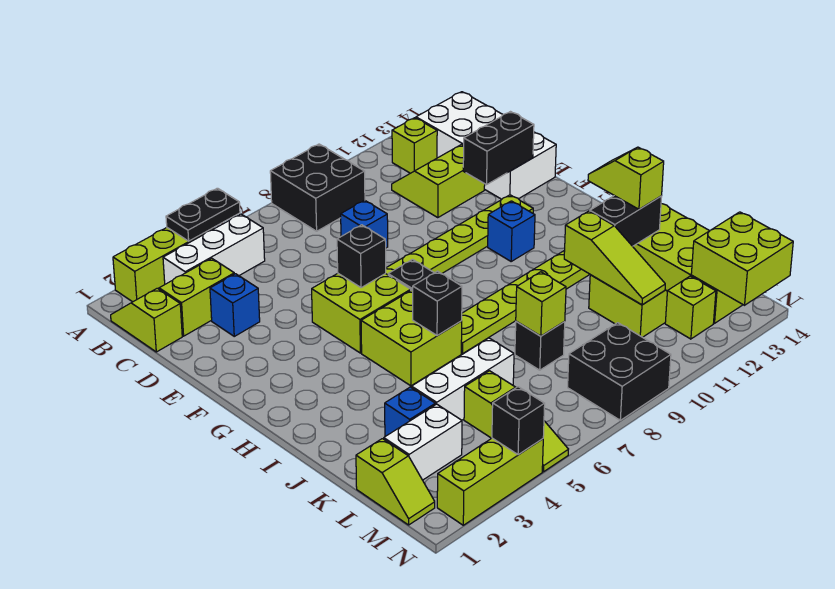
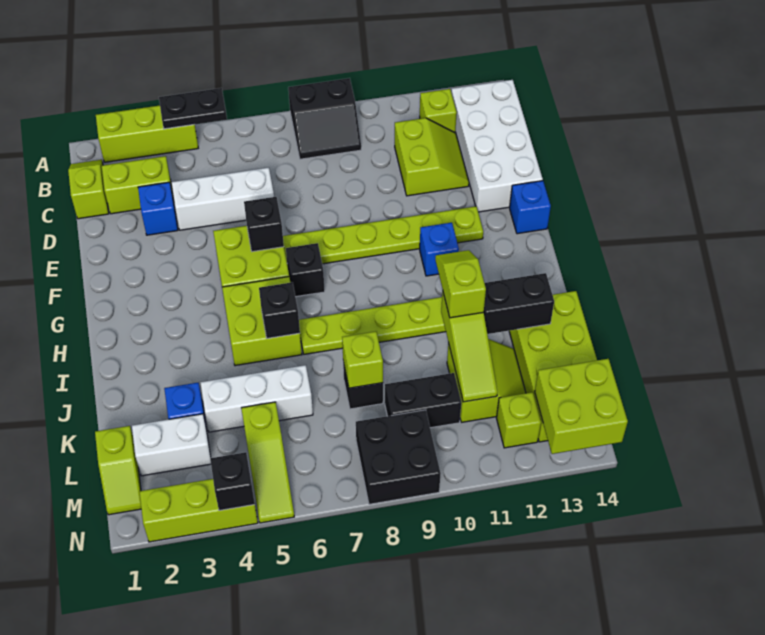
black 2x2 brick [270,144,365,231] -> black 2x2 slope [288,78,361,159]
white 1x3 brick [163,214,265,284] -> white 1x3 brick moved to [171,168,274,230]
lime 2x2 slope [392,145,485,218] -> lime 2x2 slope turned to [395,118,469,196]
blue 1x1 brick [341,200,388,248] -> blue 1x1 brick moved to [510,181,551,234]
black 1x2 brick [463,112,534,185] -> black 1x2 brick moved to [385,373,461,428]
lime 1x2 slope [588,147,664,209] -> lime 1x2 slope moved to [435,250,486,318]

